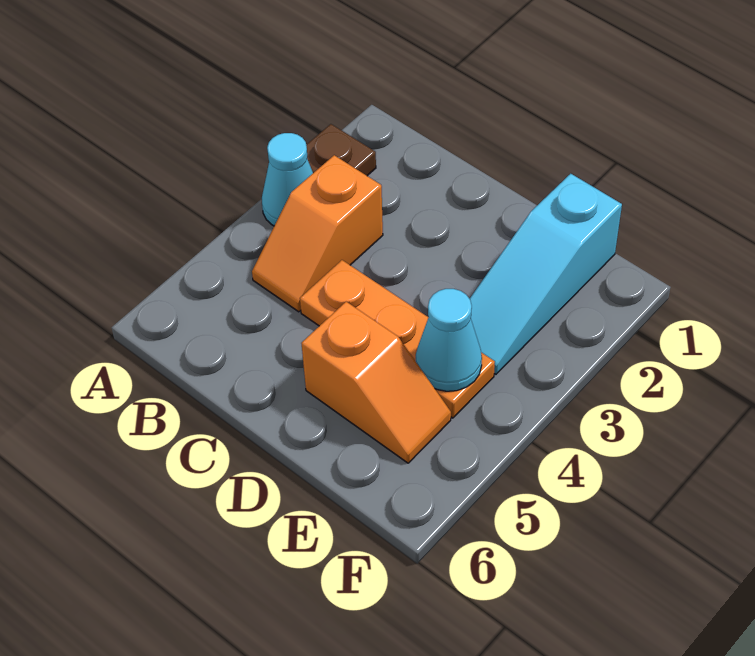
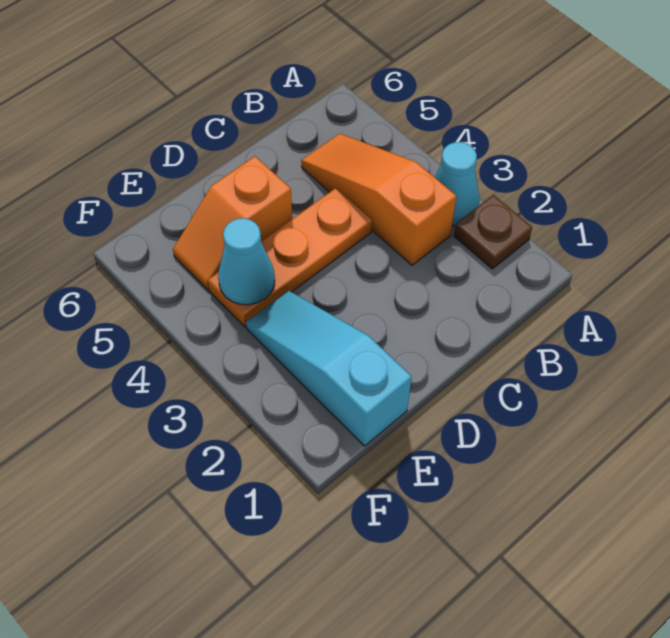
orange 1x2 slope [252,155,383,312] -> orange 1x3 slope [301,133,456,265]

